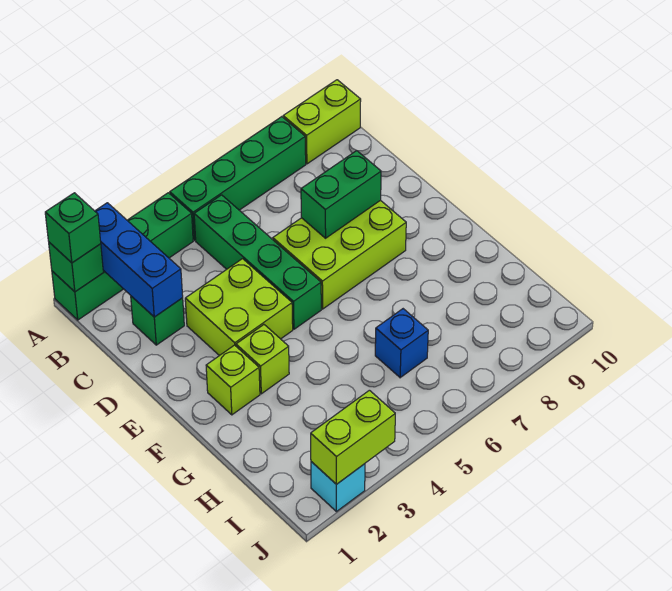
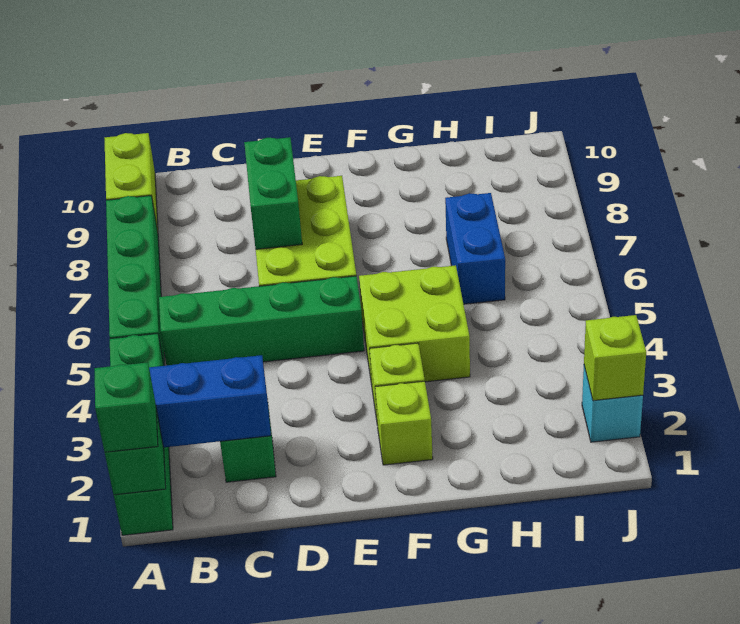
lime 2x2 brick [185,259,293,356] -> lime 2x2 brick moved to [359,265,470,384]
blue 1x1 brick [375,309,428,378] -> blue 1x2 brick [445,193,505,304]
lime 1x2 brick [311,390,395,484] -> lime 1x1 brick [584,315,646,401]

